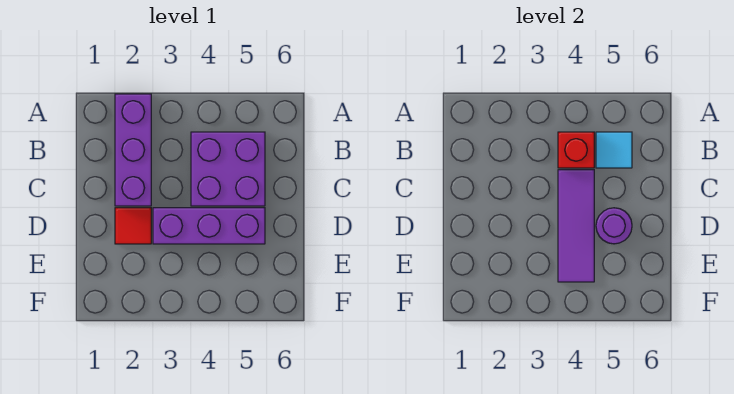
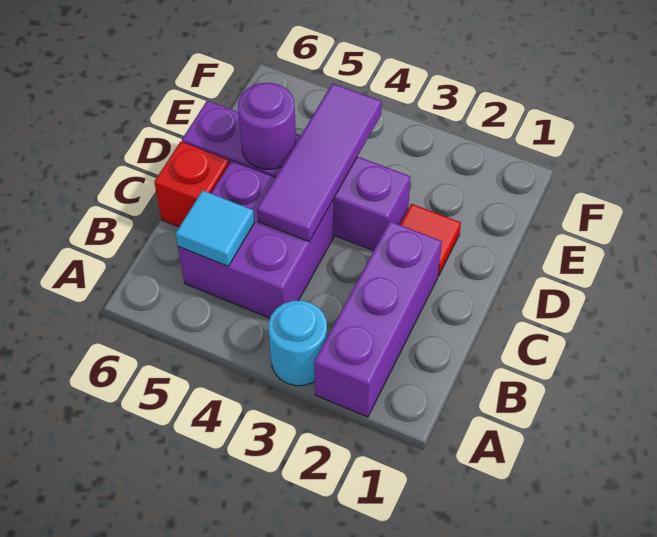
none -> cyan 1x1 round brick [268,300,327,386]
red 1x1 brick [558,132,594,168] -> red 1x1 brick moved to [154,141,229,227]
purple 1x3 brick [153,208,265,244] -> purple 1x4 brick [182,101,410,251]

